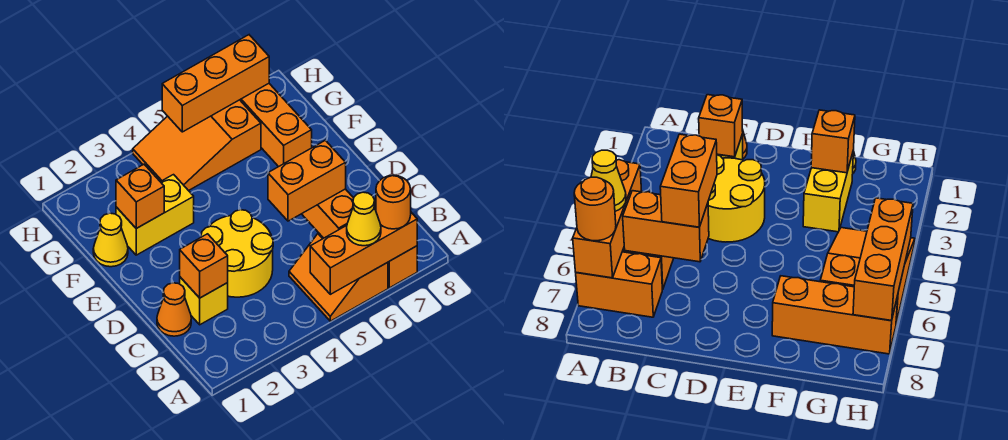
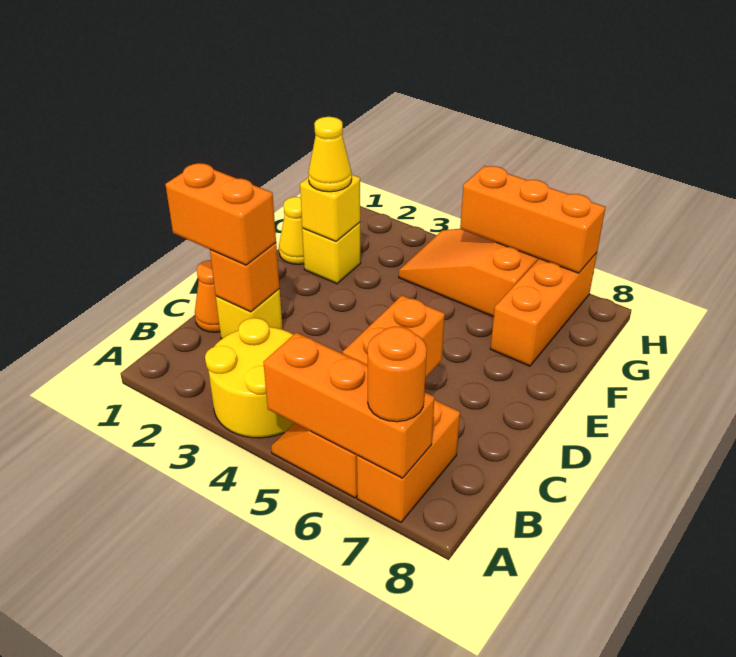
yellow 1x1 cone [347,192,381,246] -> yellow 1x1 cone moved to [308,117,352,192]
yellow 2x2 round brick [201,210,273,297] -> yellow 2x2 round brick moved to [205,318,294,438]
orange 1x2 brick [268,140,346,221] -> orange 1x2 brick moved to [165,163,276,265]
yellow 1x2 brick [116,175,194,255] -> yellow 1x1 brick [302,222,361,284]
orange 1x1 brick [116,164,164,228] -> yellow 1x1 brick [300,175,360,241]

